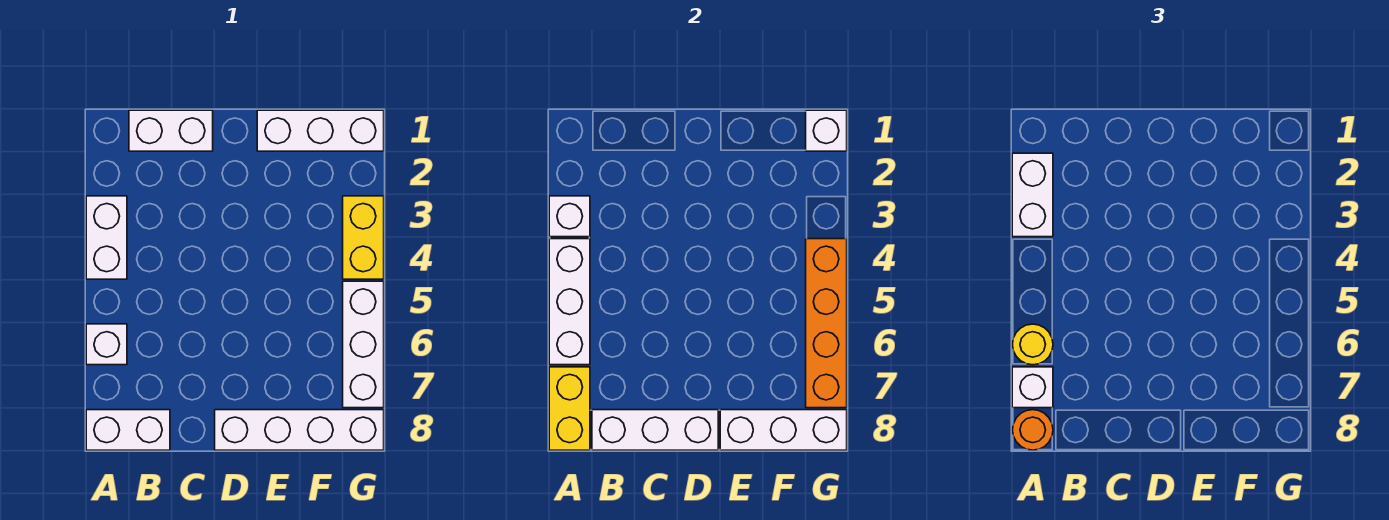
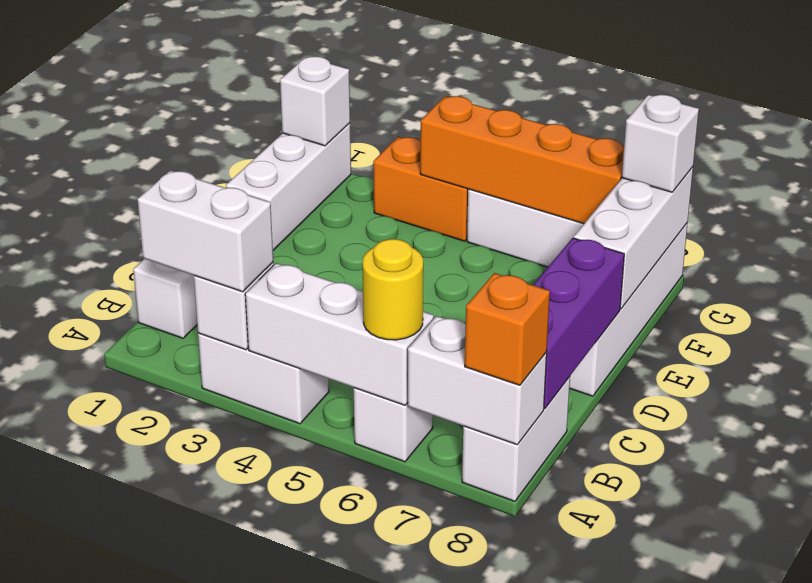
yellow 1x2 brick [549,367,590,450] -> white 1x2 brick [408,316,547,445]
white 1x1 brick [1012,367,1053,408] -> white 1x1 brick moved to [622,95,699,192]
orange 1x1 round brick [1013,410,1053,450] -> orange 1x1 brick [465,273,550,385]
white 1x3 brick [592,410,718,450] -> purple 1x3 brick [534,238,624,409]
yellow 1x2 brick [343,196,384,279] -> orange 1x2 brick [373,137,468,241]

